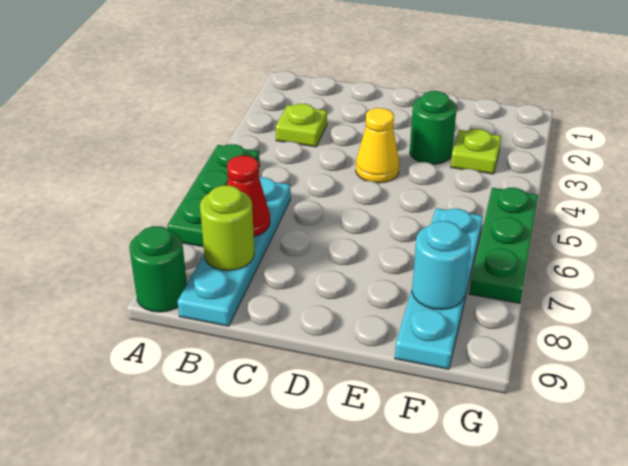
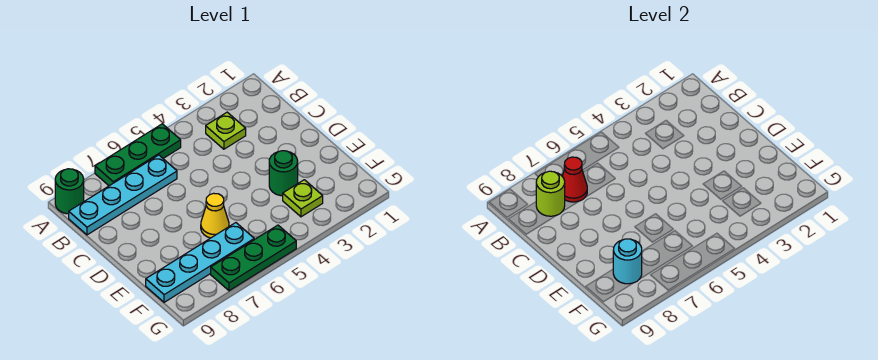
yellow 1x1 cone [356,108,400,183] -> yellow 1x1 cone moved to [201,193,229,238]

